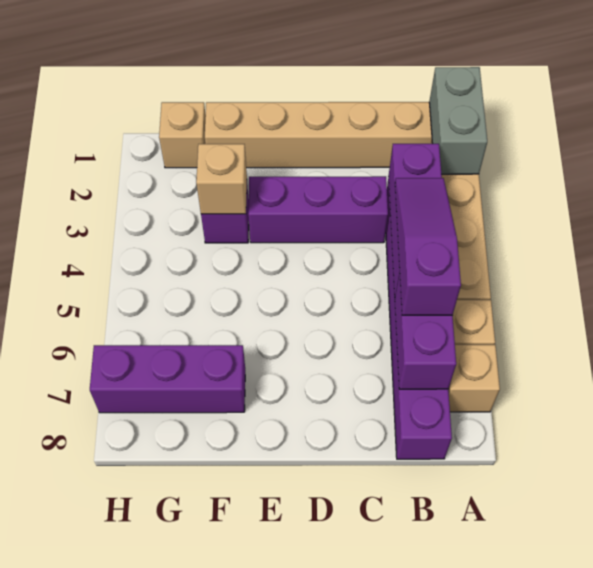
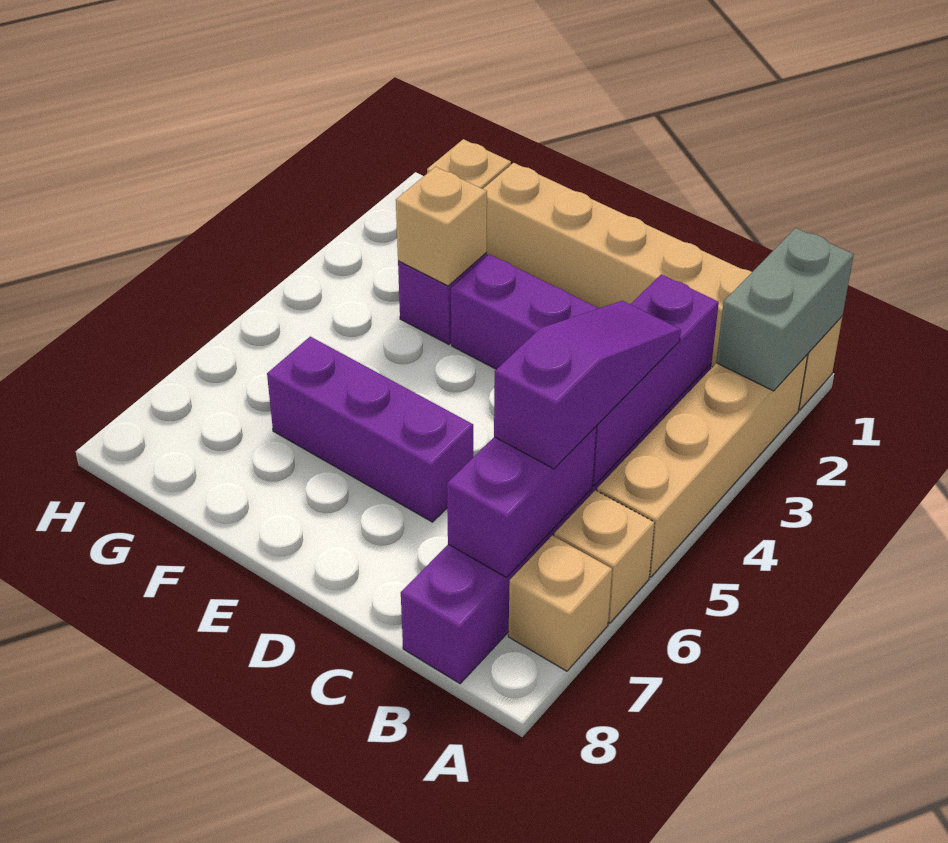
purple 1x3 brick [90,345,245,413] -> purple 1x3 brick moved to [267,337,473,522]

